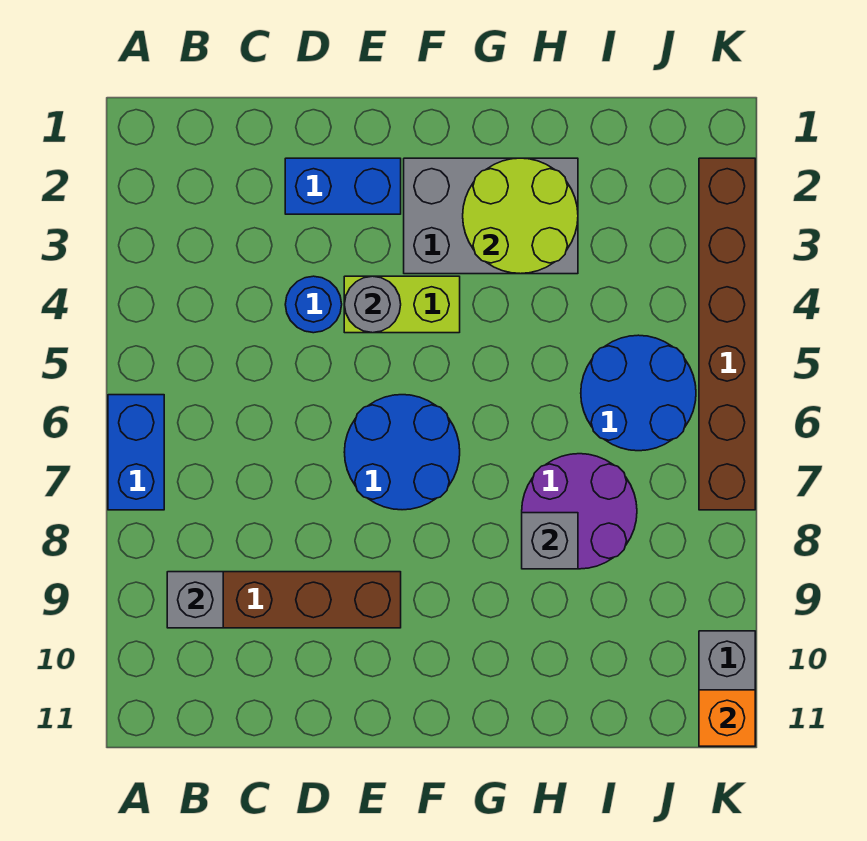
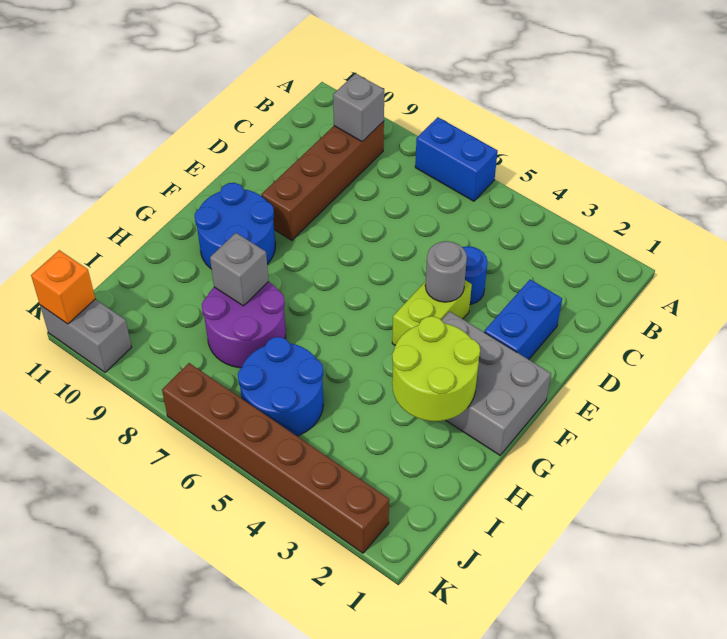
blue 2x2 round brick [344,395,460,510] -> blue 2x2 round brick moved to [195,183,275,268]
grey 2x3 brick [404,158,578,274] -> grey 2x3 brick turned to [441,311,551,455]

